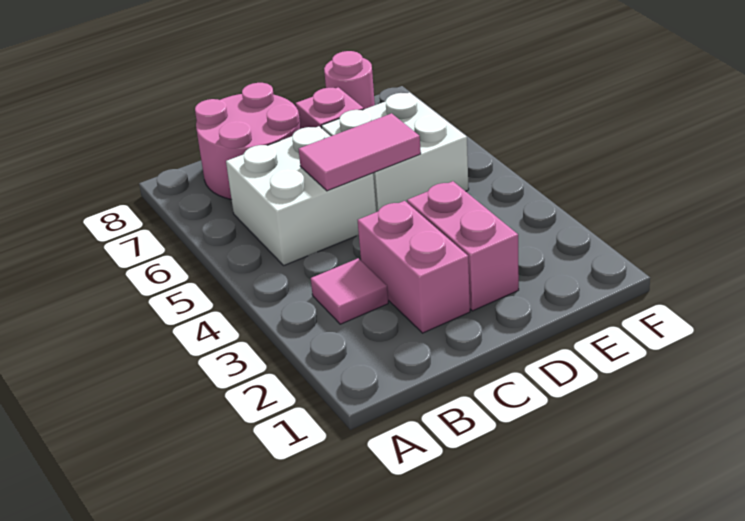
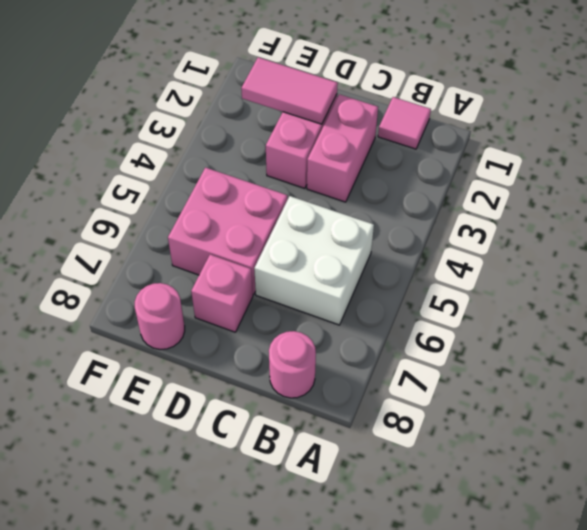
pink 1x1 tile [311,258,388,324] -> pink 1x1 tile moved to [378,97,431,149]
pink 2x2 round brick [195,83,301,199] -> pink 1x1 round brick [269,331,316,398]
pink 1x2 tile [299,113,421,191] -> pink 1x2 tile moved to [241,57,338,124]
white 2x2 brick [321,92,469,212] -> pink 2x2 brick [168,168,287,294]

